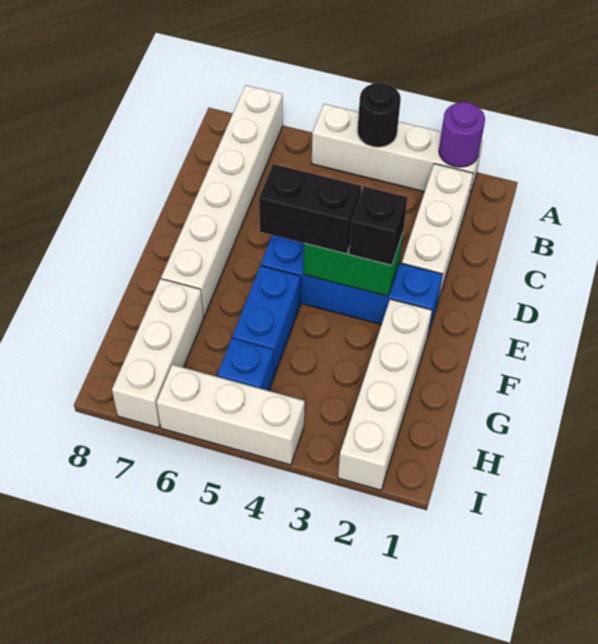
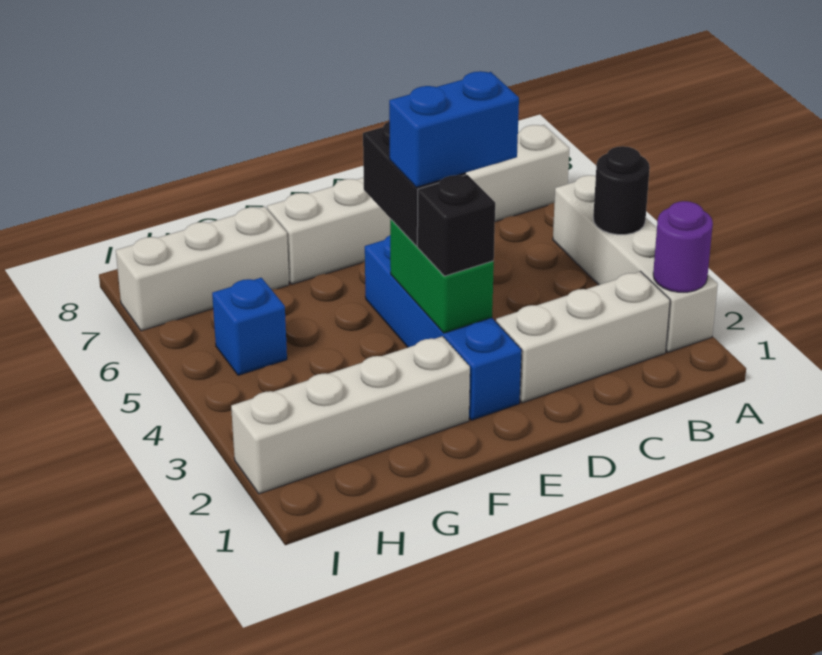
blue 1x2 brick [232,266,301,375] -> blue 1x2 brick moved to [389,71,519,187]
white 1x3 brick [157,365,305,465] -> none

